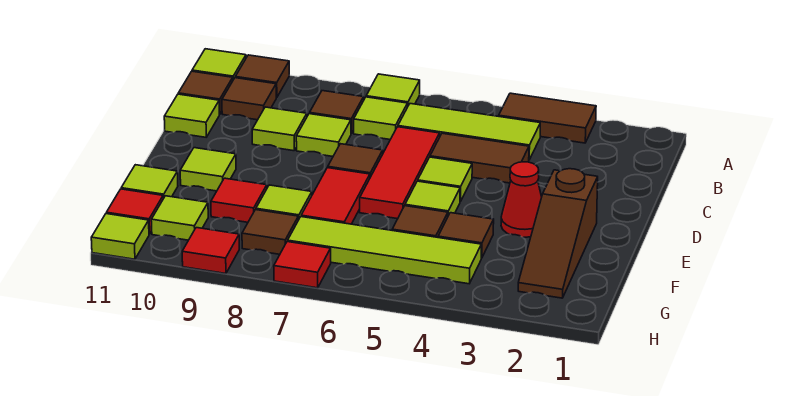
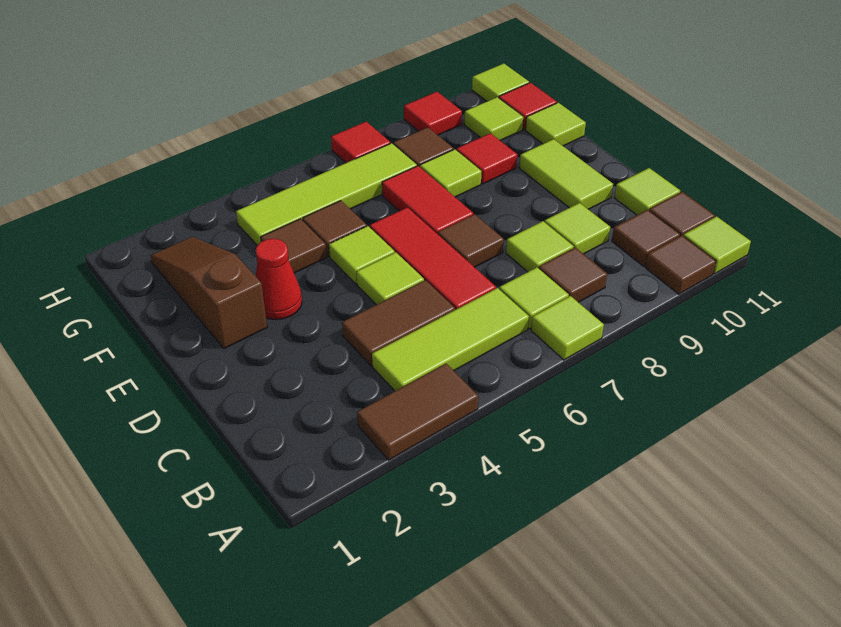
lime 1x1 tile [180,148,236,191] -> lime 1x2 tile [520,139,613,209]

